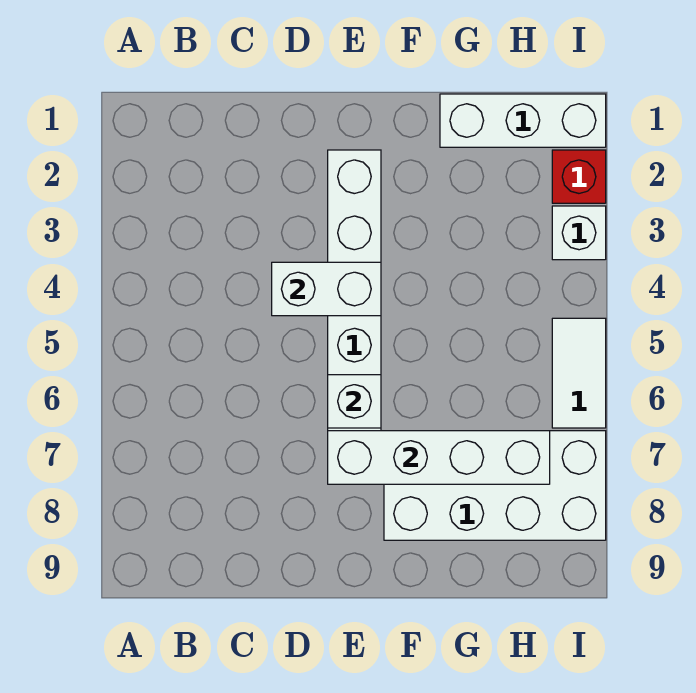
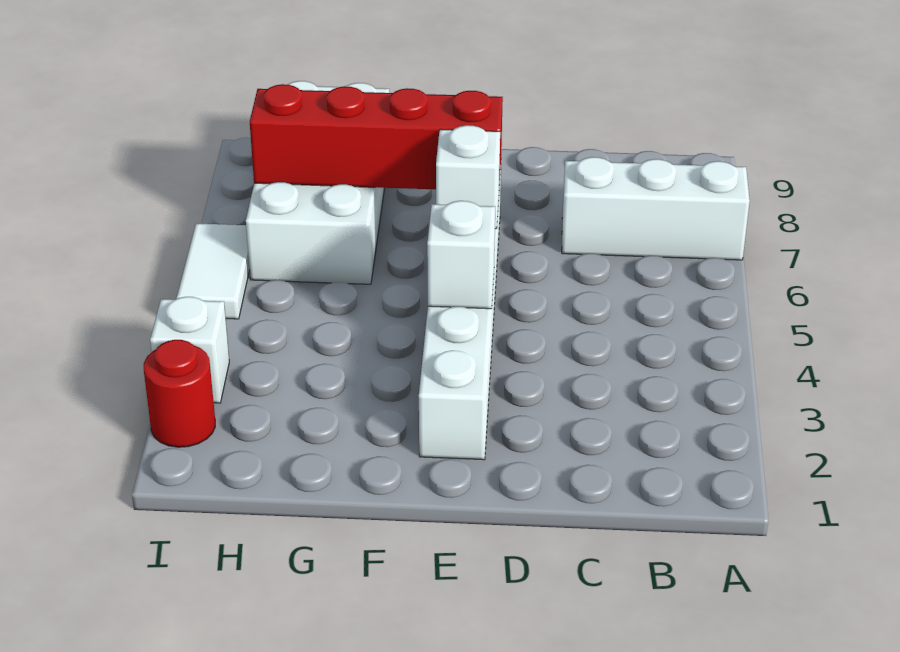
white 1x2 brick [272,262,381,316] -> white 1x1 brick [427,201,495,309]
white 1x4 brick [328,431,550,484] -> red 1x4 brick [250,84,503,189]
white 2x4 brick [384,431,606,540] -> white 2x4 brick turned to [246,81,389,284]
white 1x3 brick [440,94,606,147] -> white 1x3 brick moved to [562,157,750,260]
red 1x1 brick [552,150,606,203] -> red 1x1 round brick [144,340,215,447]

